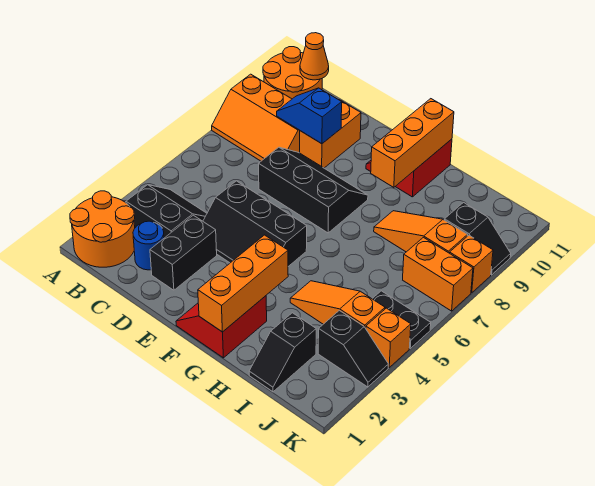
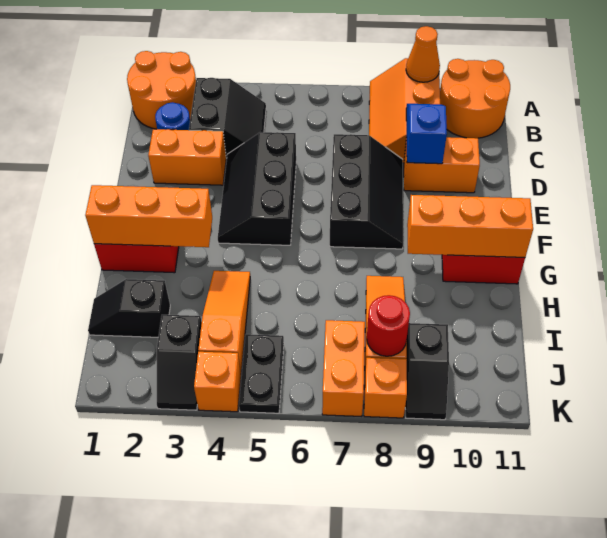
orange 1x1 cone [300,33,329,80] -> orange 1x1 cone moved to [406,26,440,82]
black 1x2 brick [150,215,217,290] -> orange 1x2 brick [148,129,226,185]
none -> red 1x1 round brick [367,295,410,356]

